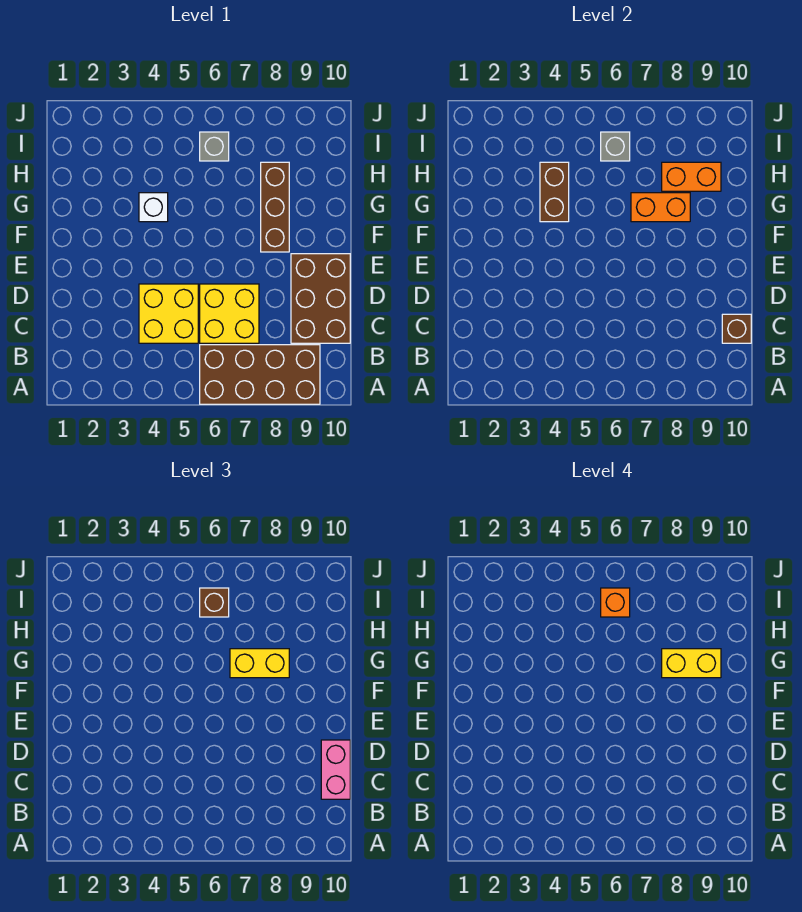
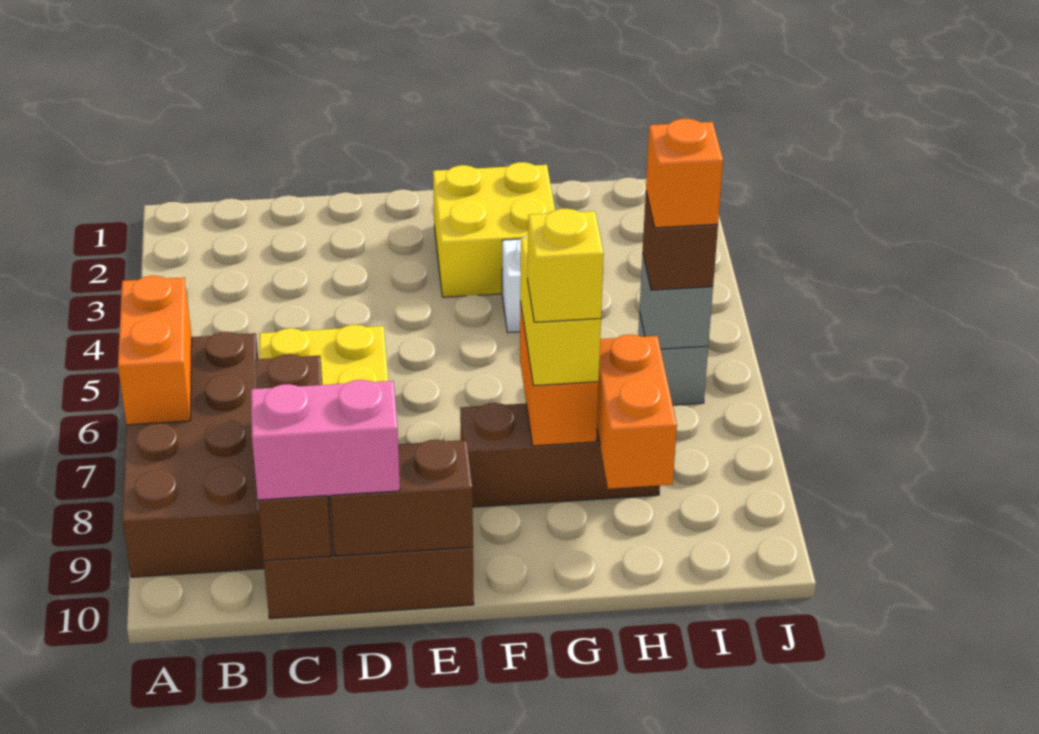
none -> orange 1x2 brick [118,276,192,425]
yellow 2x2 brick [139,284,198,343] -> yellow 2x2 brick moved to [433,162,555,297]
brown 1x1 brick [722,314,751,343] -> brown 1x3 brick [255,354,331,561]
brown 1x2 brick [540,162,569,222] -> brown 1x2 brick moved to [331,440,473,556]
yellow 1x2 brick [662,649,721,678] -> yellow 1x1 brick [528,209,604,322]

